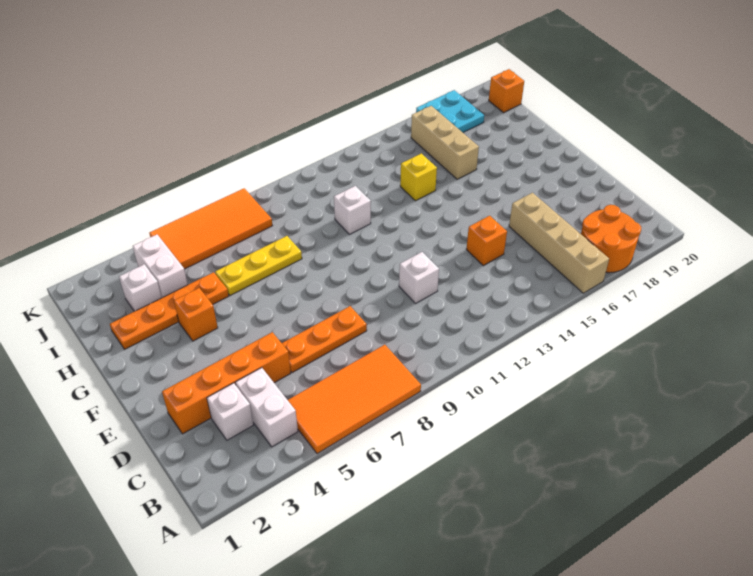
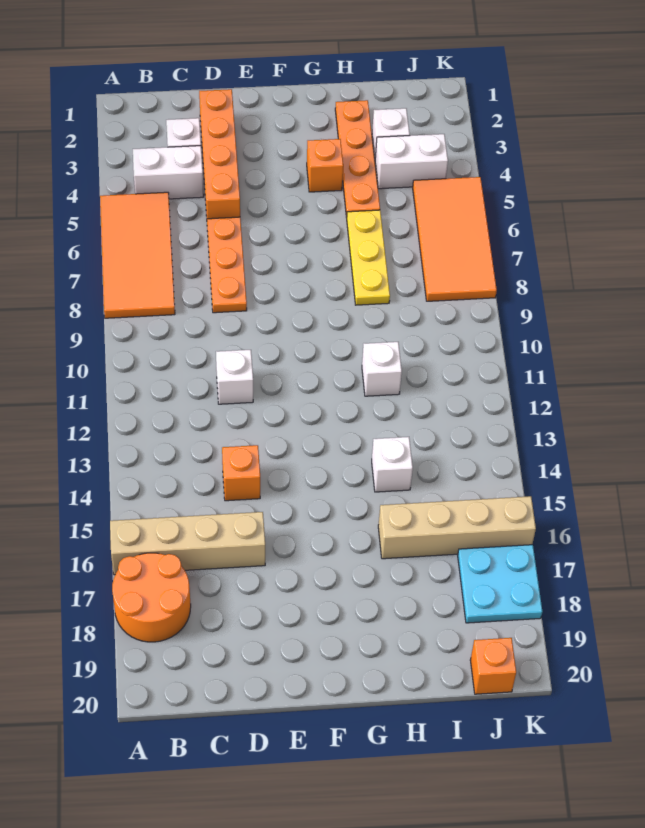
yellow 1x1 brick [400,153,437,201] -> white 1x1 brick [372,437,413,492]
tan 1x3 brick [411,106,479,179] -> tan 1x4 brick [378,496,536,559]

